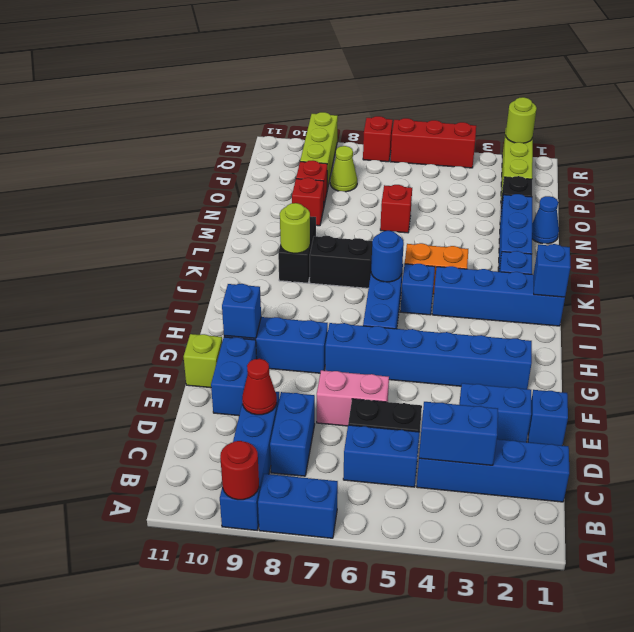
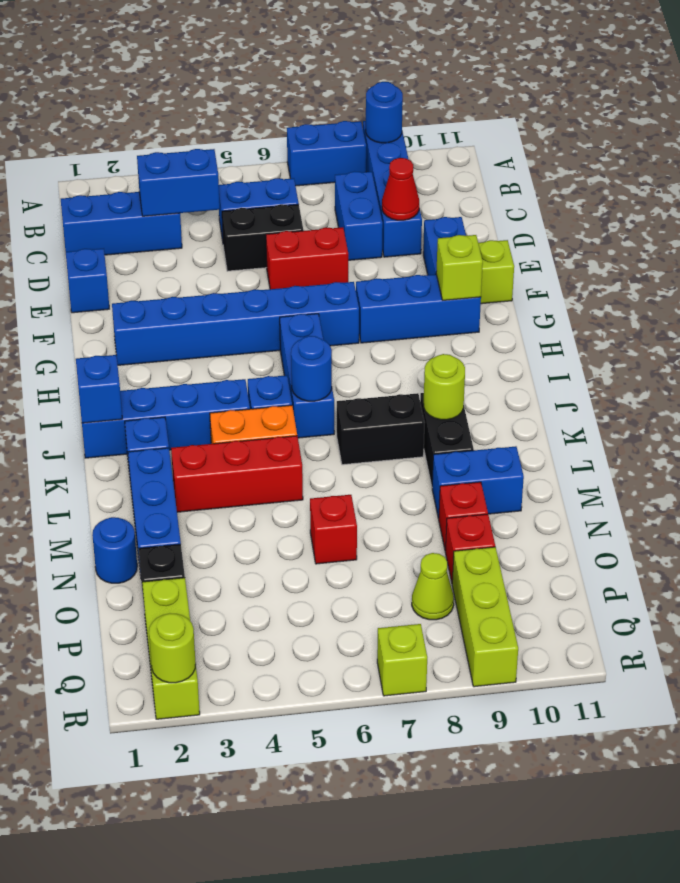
red 1x1 round brick [220,441,259,500] -> blue 1x1 round brick [366,82,403,143]
blue 1x4 brick [417,439,569,502] -> blue 1x3 brick [61,192,182,255]
blue 1x2 brick [459,383,531,442] -> blue 1x2 brick moved to [432,446,524,519]
pink 1x2 brick [317,370,389,426] -> red 1x2 brick [266,227,348,289]
blue 1x1 brick [222,284,261,338] -> lime 1x1 brick [436,235,483,300]
blue 1x1 cone [532,196,559,244] -> blue 1x1 round brick [92,517,137,583]
red 1x3 brick [391,118,476,168] -> red 1x3 brick moved to [171,436,303,512]
red 1x1 brick [363,116,393,162] -> lime 1x1 brick [377,624,427,696]

